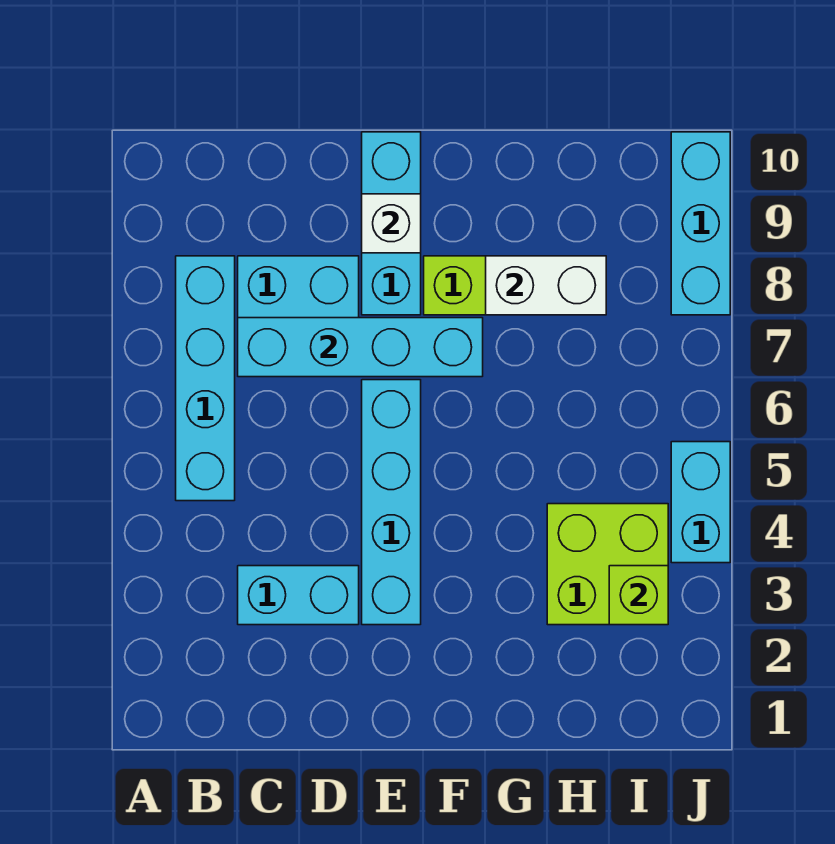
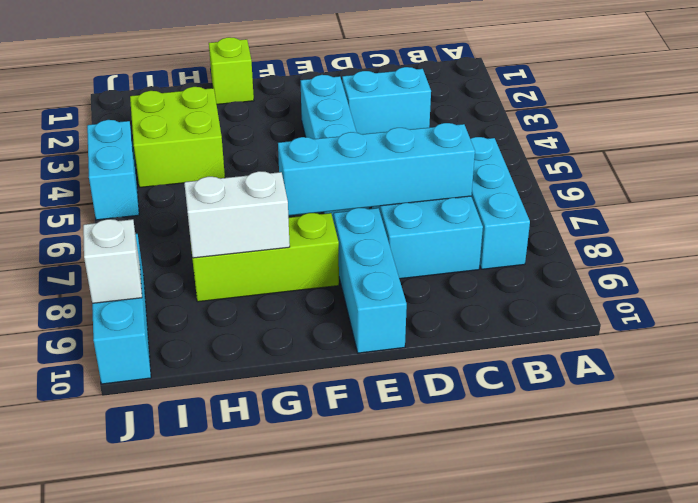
cyan 1x4 brick [176,256,235,501] -> cyan 1x3 brick [470,137,530,269]
white 1x1 brick [362,194,421,253] -> white 1x1 brick moved to [83,219,142,303]
lime 1x1 brick [609,566,668,625] -> lime 1x1 brick moved to [209,37,254,104]

